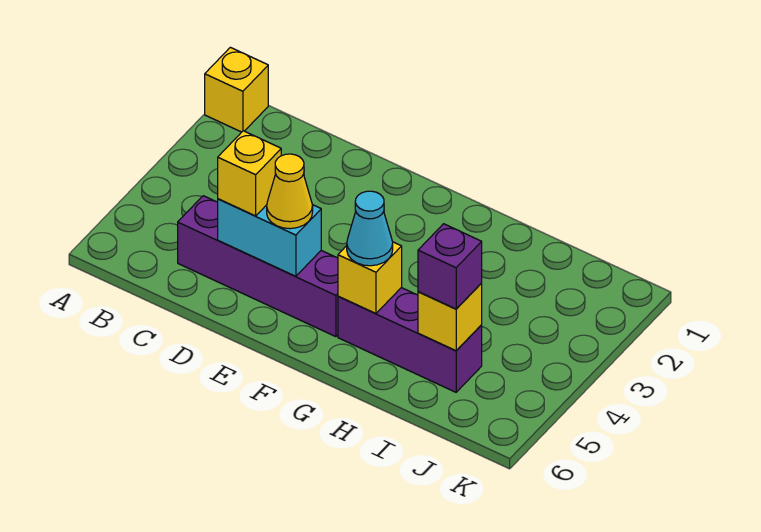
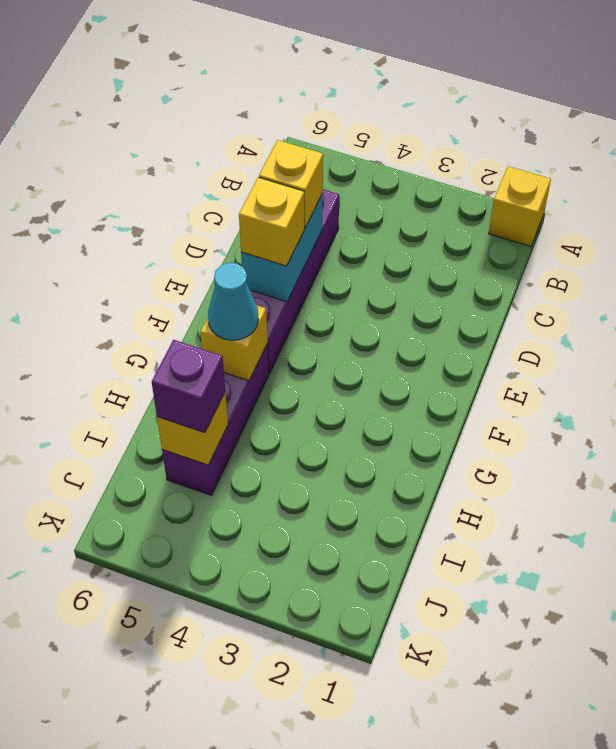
yellow 1x1 cone [267,154,313,229] -> yellow 1x1 brick [239,177,305,266]

